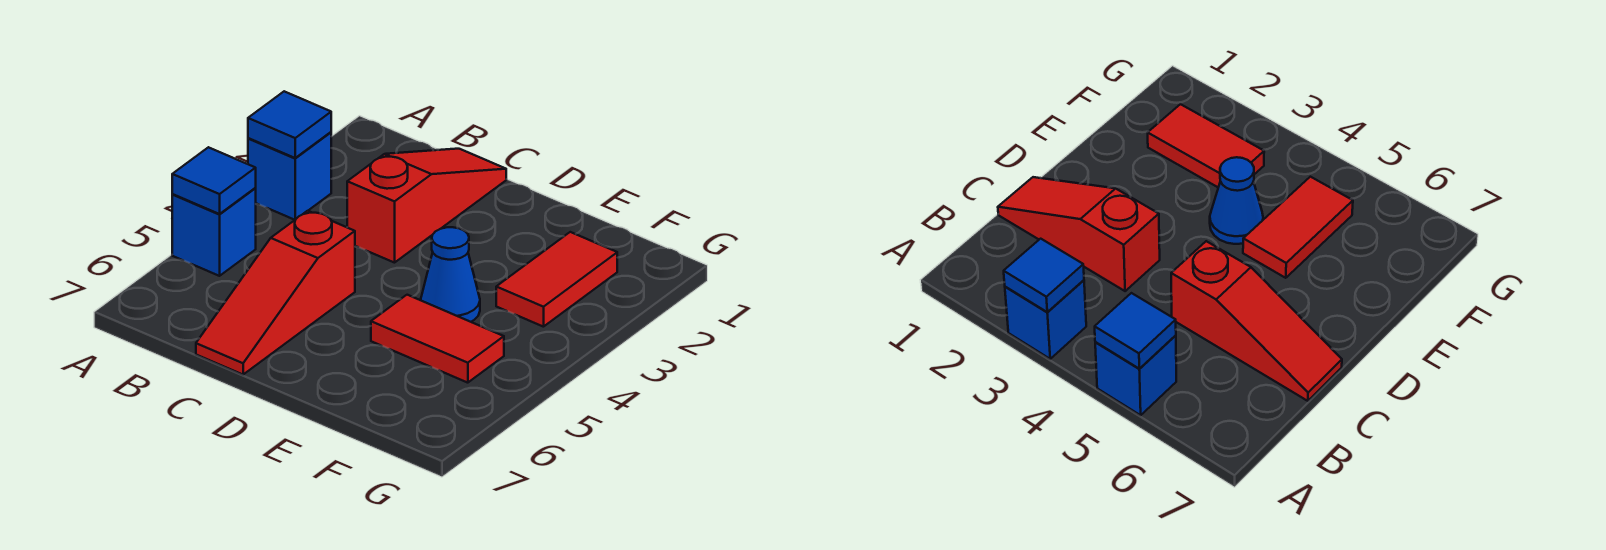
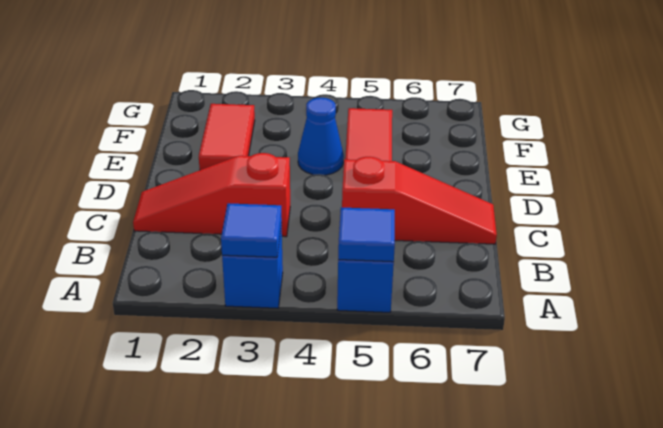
red 1x2 tile [496,232,617,327] -> red 1x2 tile turned to [199,104,255,170]

